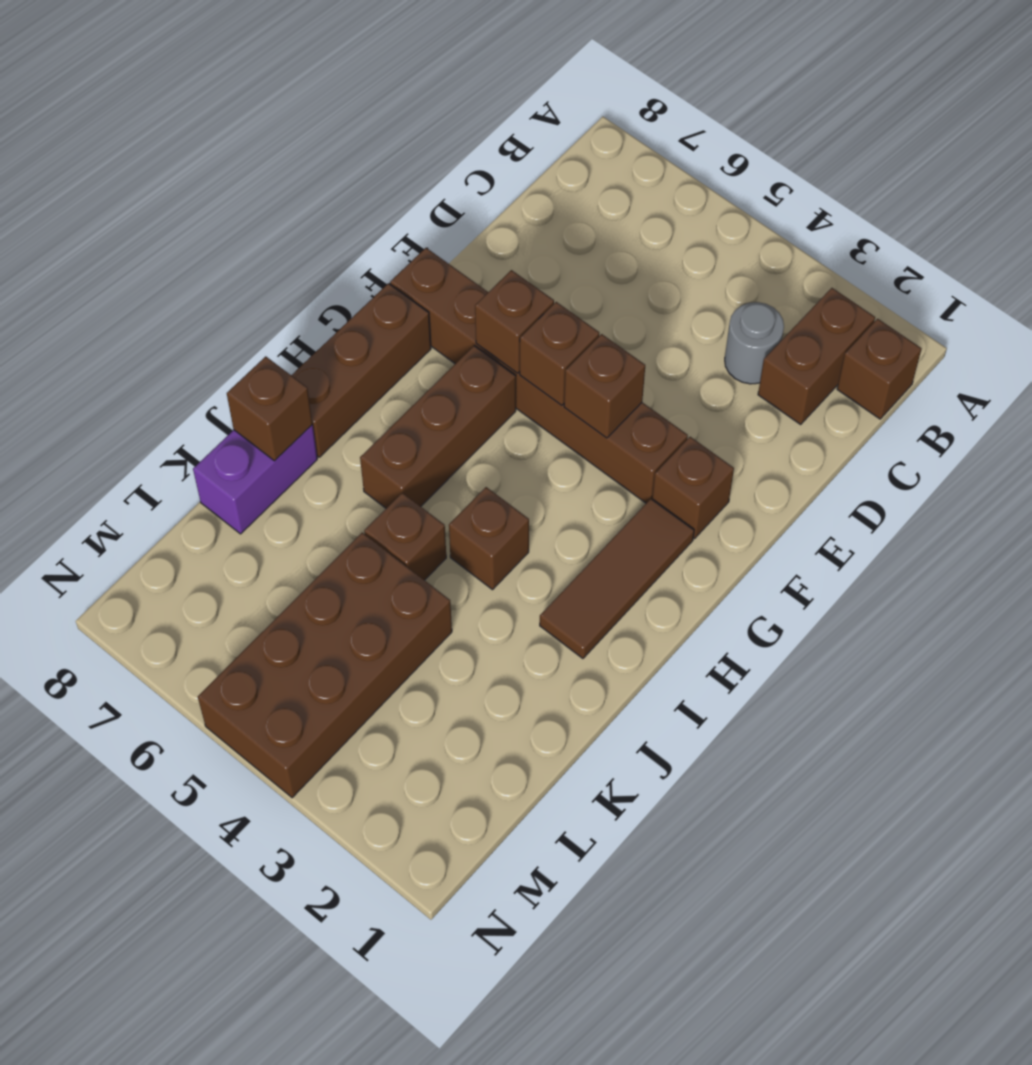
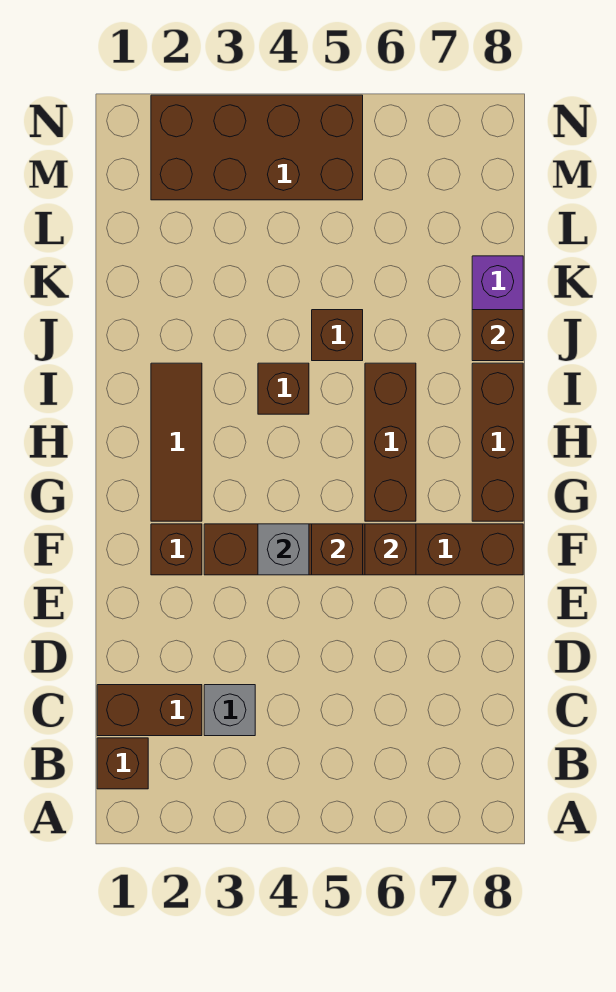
brown 1x2 brick [758,288,875,424] -> brown 1x2 brick turned to [97,685,202,736]
grey 1x1 round brick [725,302,784,384] -> grey 1x1 brick [204,685,255,736]
brown 1x1 brick [564,334,645,438] -> grey 1x1 brick [258,524,309,575]
brown 2x4 brick [198,533,452,798] -> brown 2x4 brick turned to [151,95,363,200]

